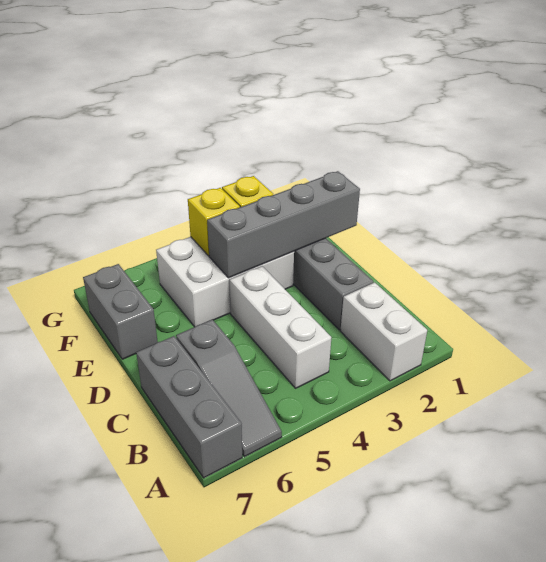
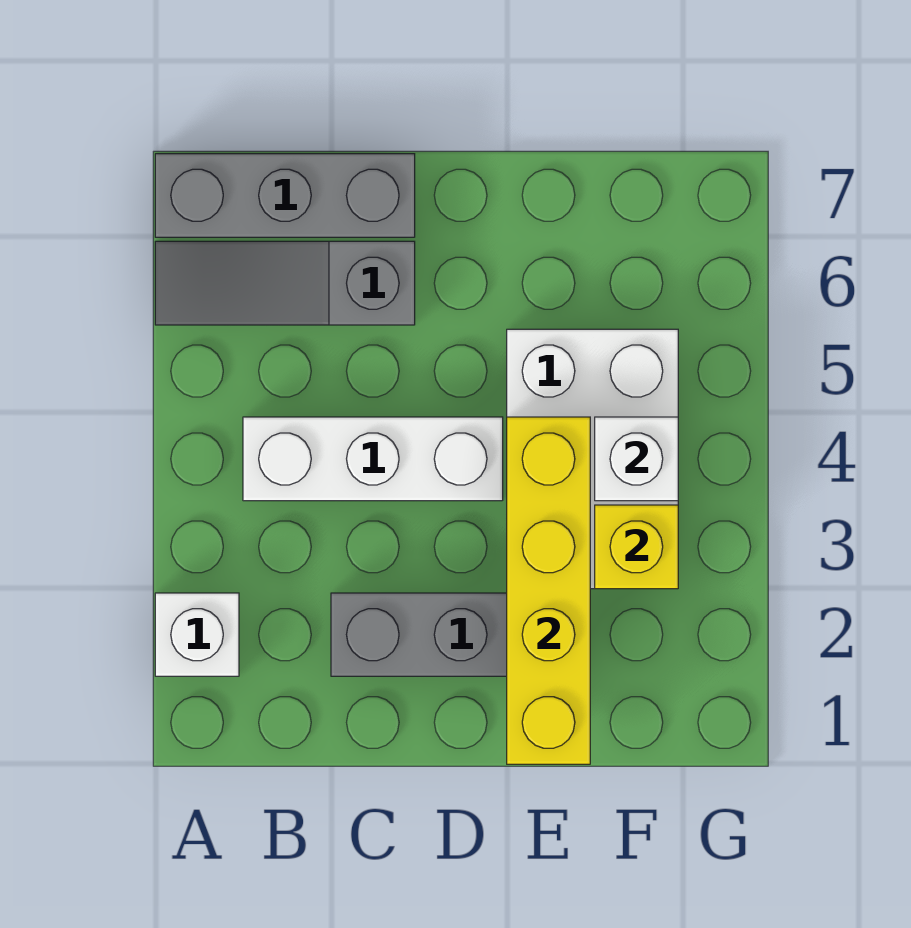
white 1x2 brick [340,282,427,381] -> white 1x1 brick [155,593,239,676]
grey 1x4 brick [207,171,360,278] -> yellow 1x4 brick [507,417,590,764]
grey 1x2 brick [83,264,158,359] -> none
yellow 1x1 brick [188,188,240,256] -> white 1x1 brick [595,417,678,501]

